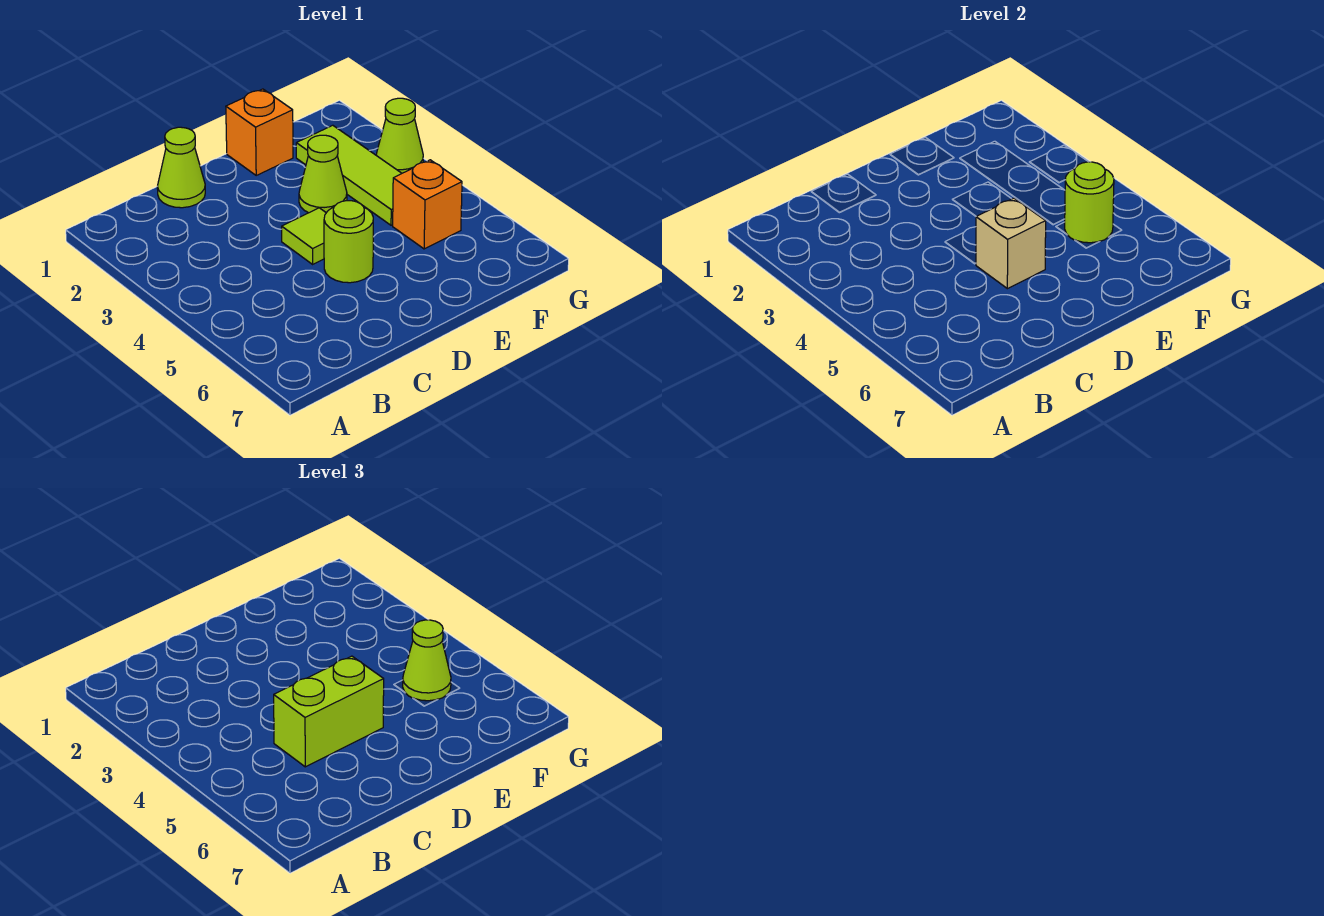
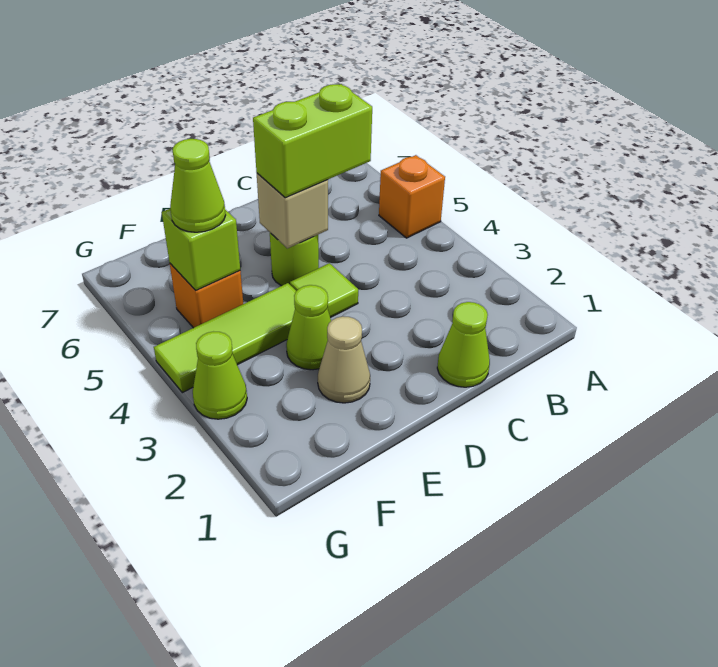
orange 1x1 brick [226,89,293,175] -> orange 1x1 brick moved to [379,155,445,238]
none -> tan 1x1 cone [318,316,370,403]
lime 1x3 tile [296,125,402,225] -> lime 1x3 tile turned to [154,283,296,393]
lime 1x1 round brick [1065,162,1114,243] -> lime 1x1 brick [162,209,240,290]

